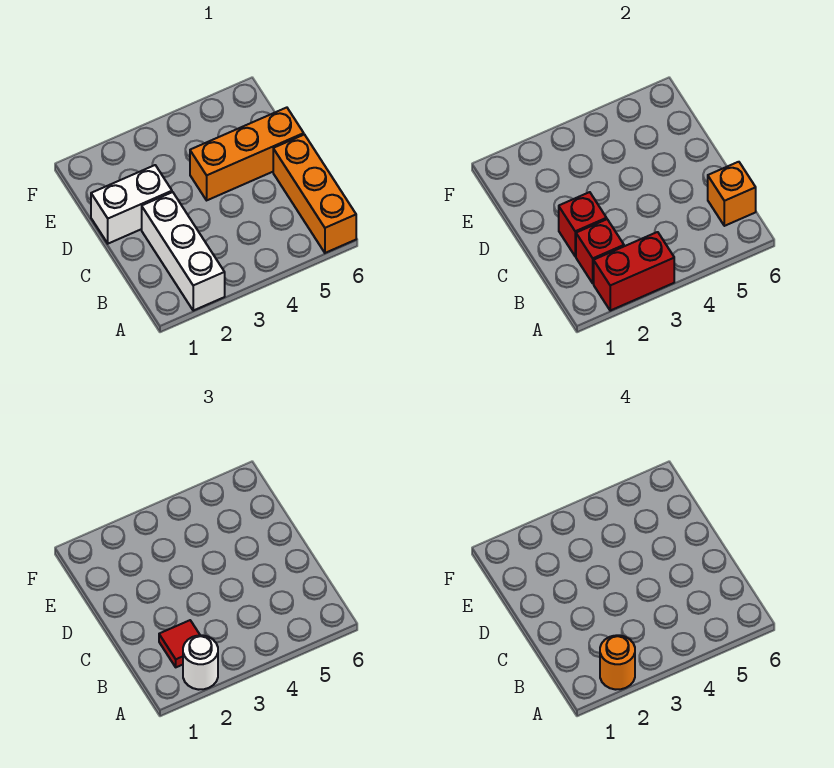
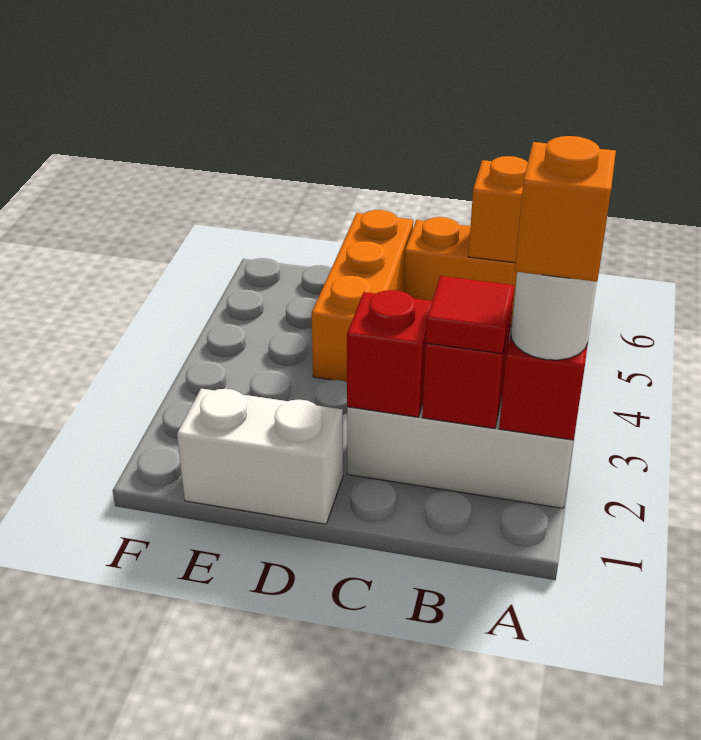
orange 1x1 round brick [600,635,635,690] -> orange 1x1 brick [515,136,616,282]
white 1x2 brick [91,165,172,244] -> white 1x2 brick turned to [177,389,343,524]

